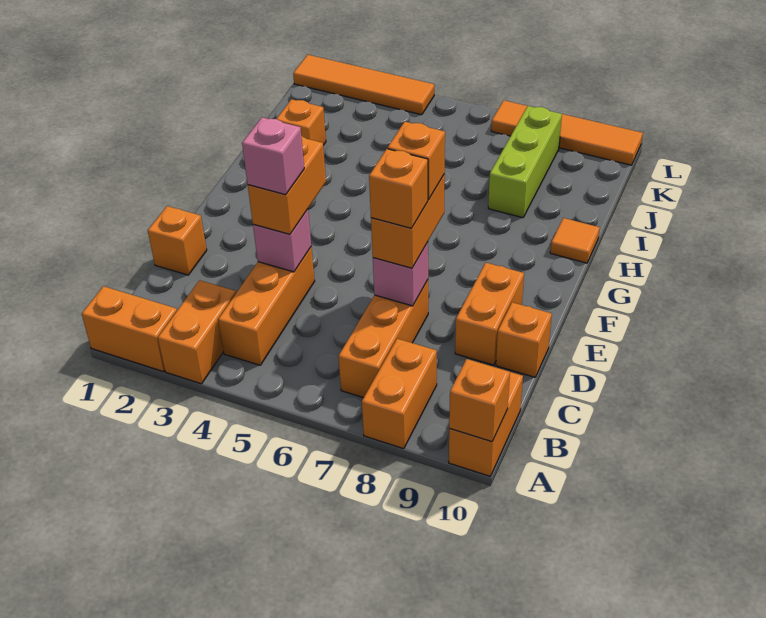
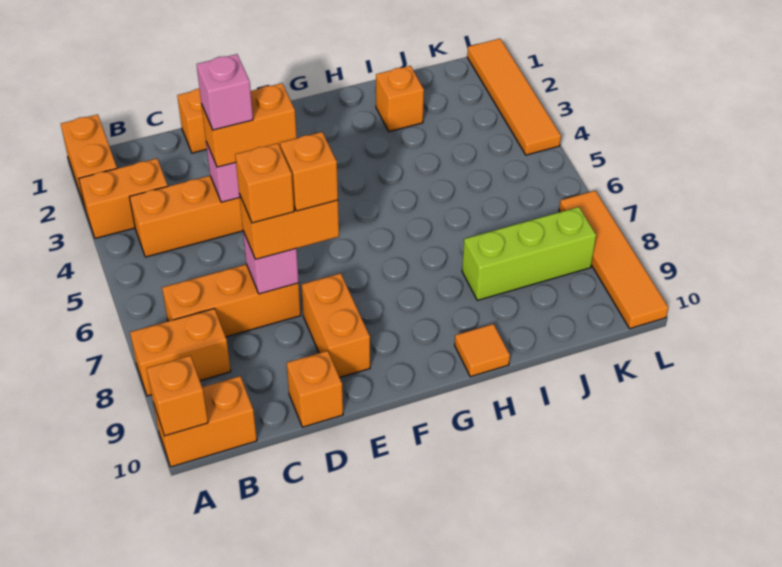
orange 1x2 brick [455,263,524,365] -> orange 1x2 brick turned to [301,273,370,377]

